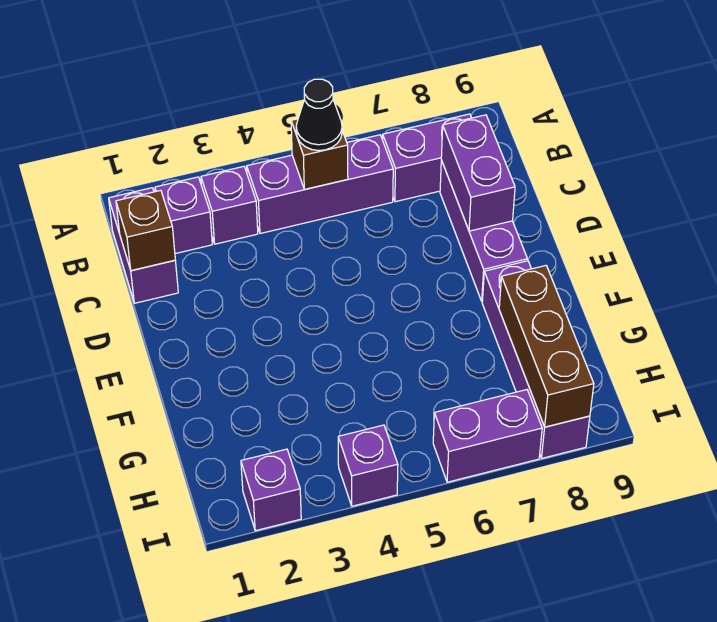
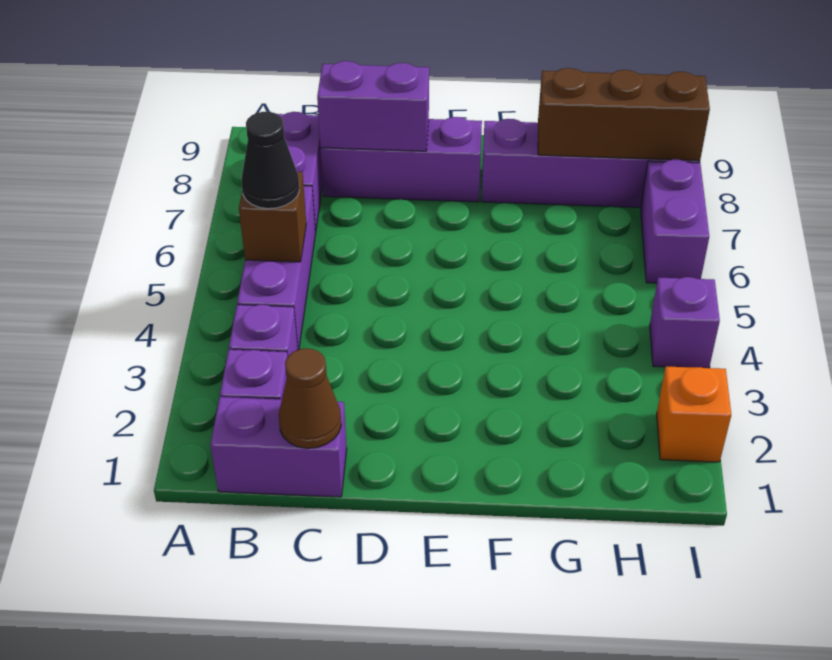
brown 1x1 brick [116,190,175,271] -> brown 1x1 cone [279,348,341,448]
purple 1x1 brick [241,449,301,531] -> orange 1x1 brick [657,366,731,462]

